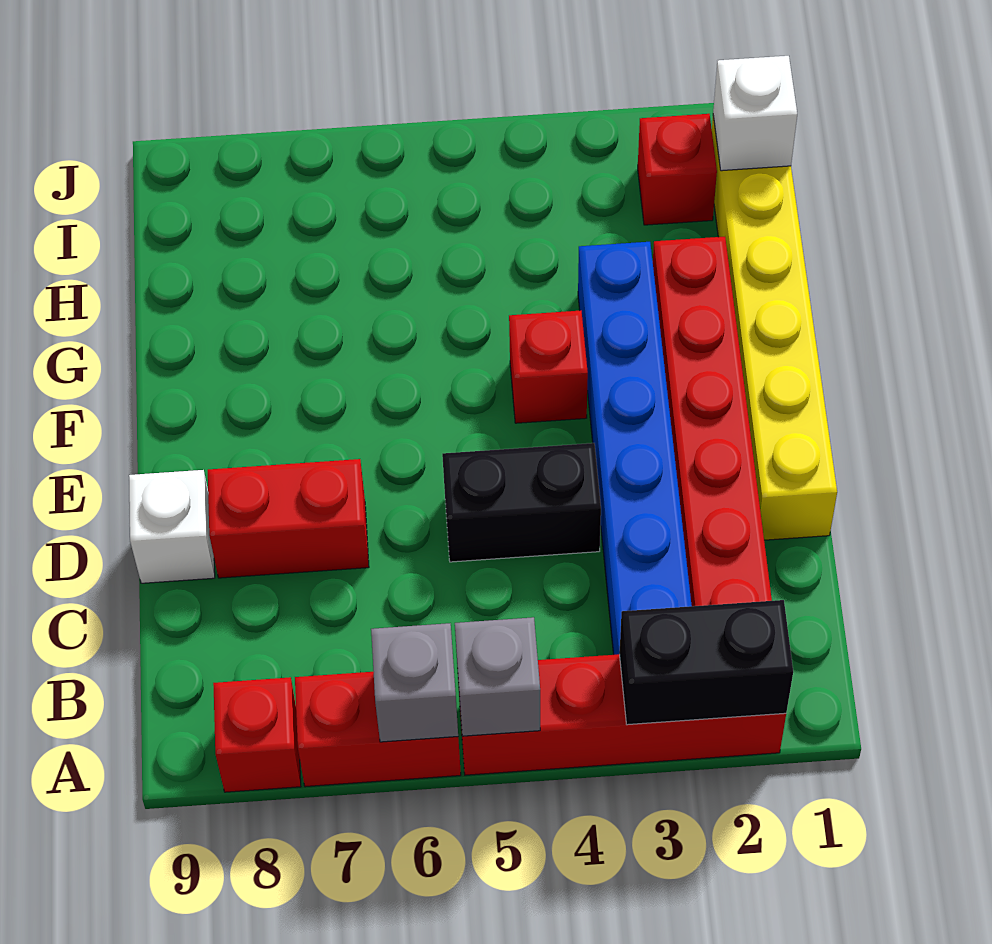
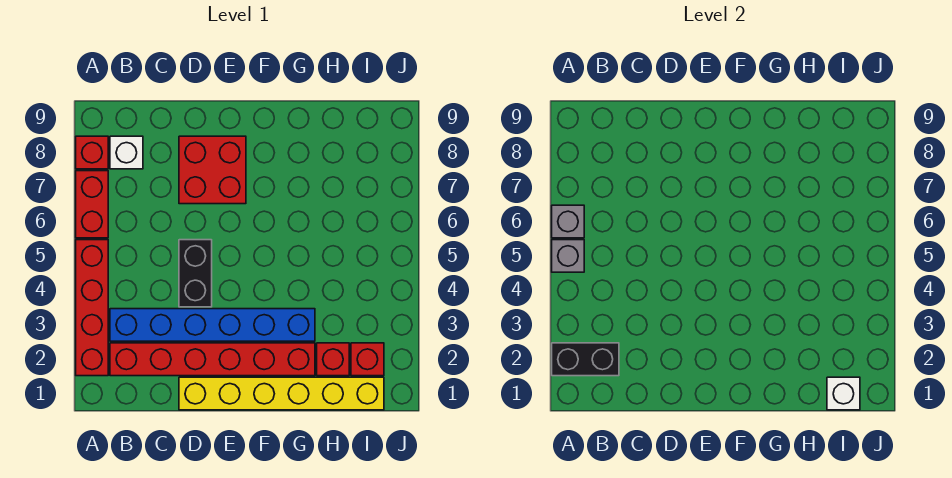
black 1x2 brick [619,600,793,725] -> black 1x2 brick turned to [552,343,619,376]
red 1x2 brick [208,459,369,578] -> red 2x2 brick [179,136,246,204]
white 1x1 brick [129,470,215,583] -> white 1x1 brick moved to [110,136,143,169]
red 1x1 brick [509,311,588,423] -> red 1x1 brick moved to [317,343,349,376]

